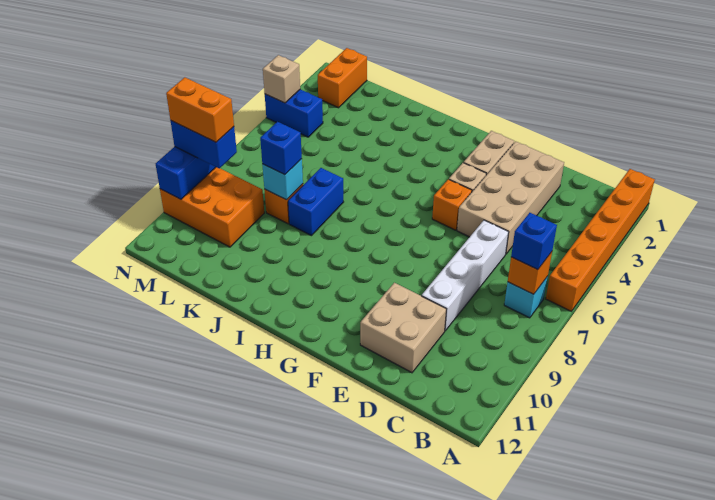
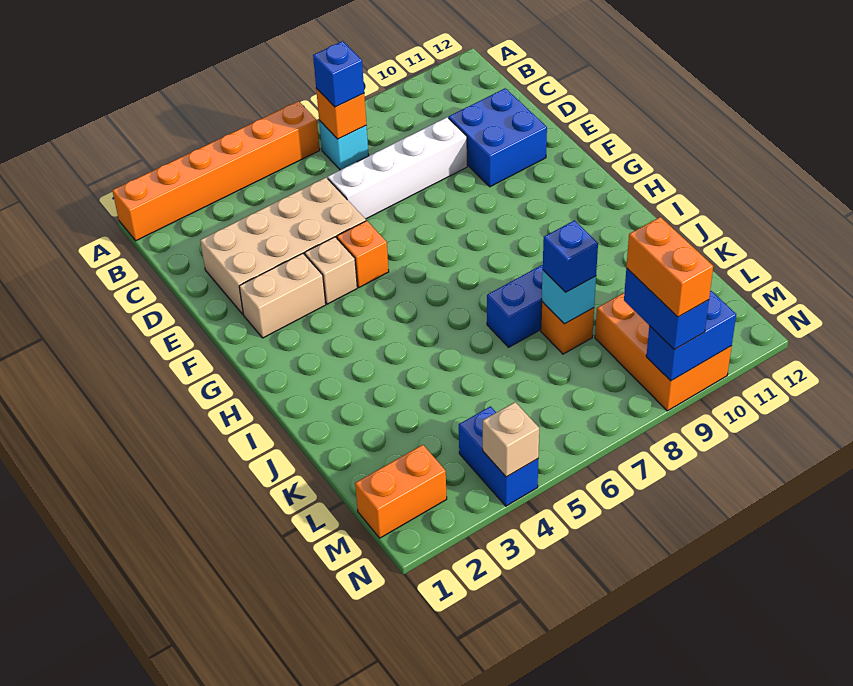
tan 2x2 brick [360,283,446,373] -> blue 2x2 brick [449,88,547,187]

